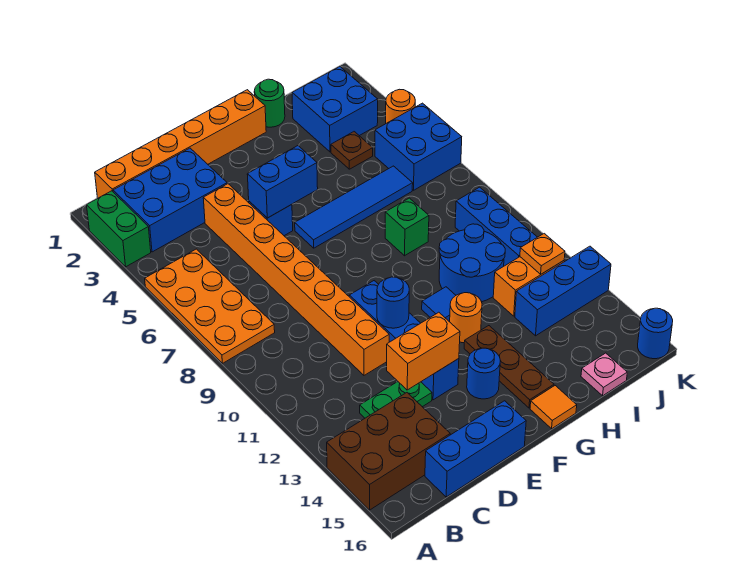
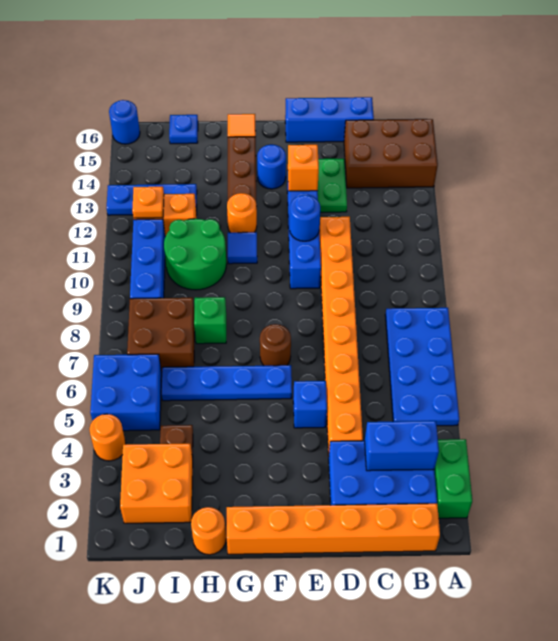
orange 2x4 plate [145,249,275,363] -> blue 2x4 plate [385,308,459,426]
green 1x2 plate [360,382,432,418] -> green 1x2 plate turned to [318,159,347,212]
orange 1x2 brick [387,312,460,390] -> orange 1x1 brick [288,145,319,191]
blue 1x2 brick [247,146,318,218] -> blue 1x2 brick moved to [365,421,439,471]
blue 1x4 tile [295,166,413,248] -> blue 1x4 plate [161,365,292,401]
none -> brown 1x1 round brick [260,324,291,366]
green 1x1 round brick [254,79,285,127] -> orange 1x1 round brick [191,507,226,555]
blue 2x2 round brick [439,224,505,302] -> green 2x2 round brick [164,219,226,290]
blue 2x2 brick [292,66,378,152] -> orange 2x2 brick [120,444,193,523]
none -> brown 2x2 brick [127,298,195,372]
blue 1x3 brick [515,246,611,336] -> blue 1x3 plate [107,184,197,215]
pink 1x1 plate [581,353,627,396] -> blue 1x1 plate [169,115,198,144]

